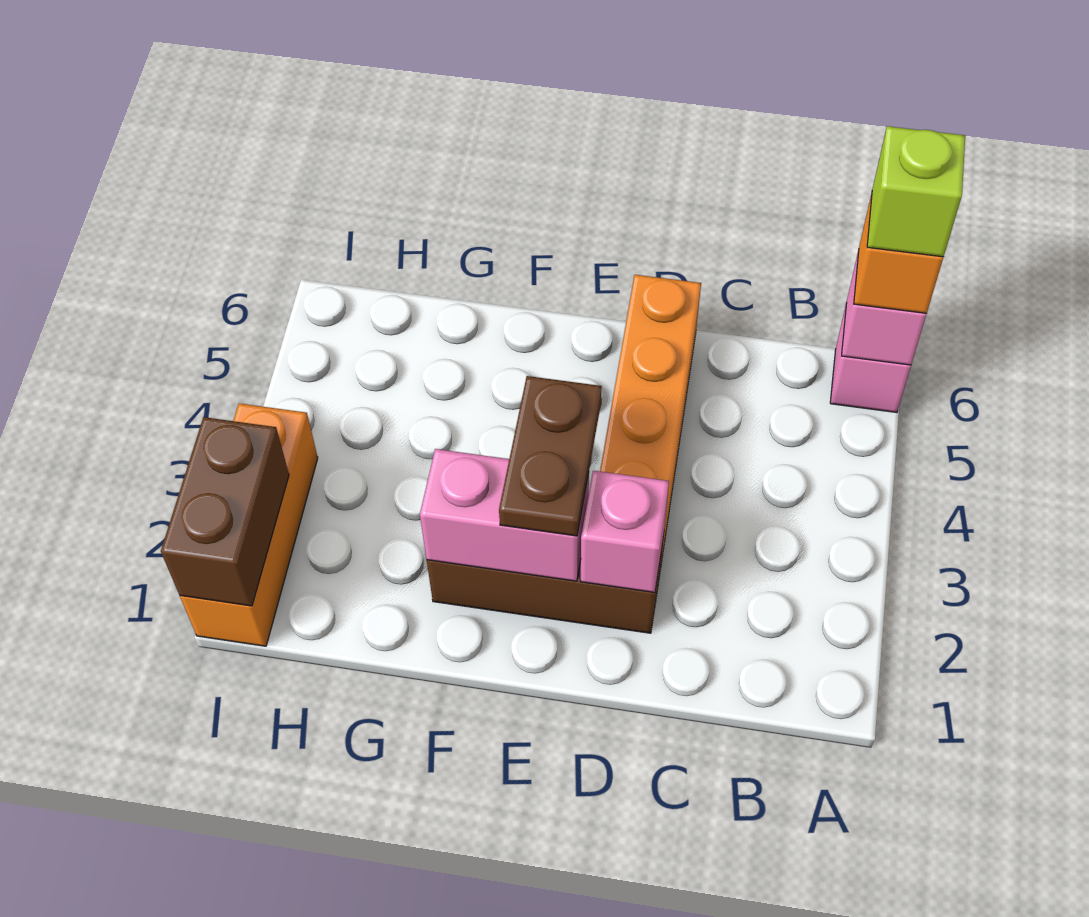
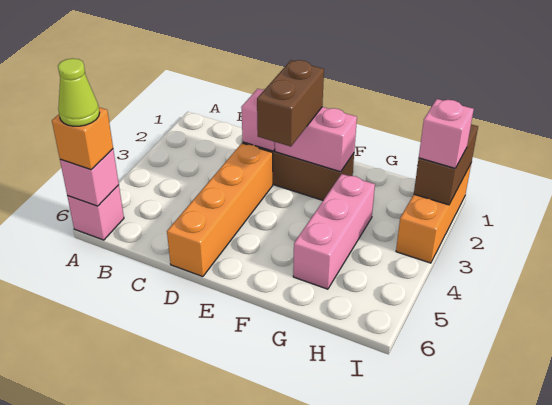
lime 1x1 brick [867,126,965,257] -> lime 1x1 cone [58,58,100,126]
brown 1x2 plate [499,376,602,536] -> brown 1x2 brick [257,60,324,147]
none -> pink 1x3 brick [293,174,375,289]
none -> pink 1x1 brick [419,99,474,168]

